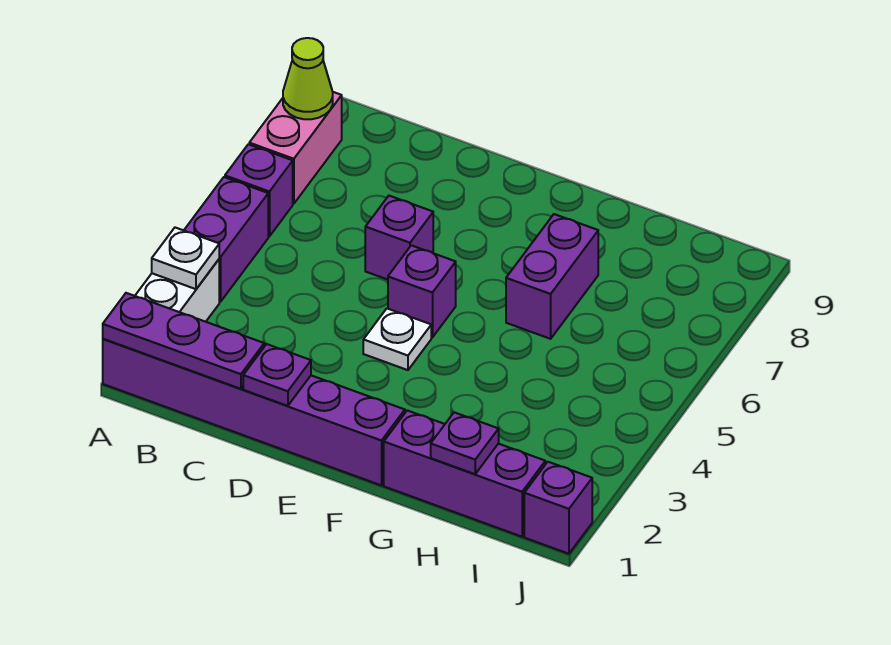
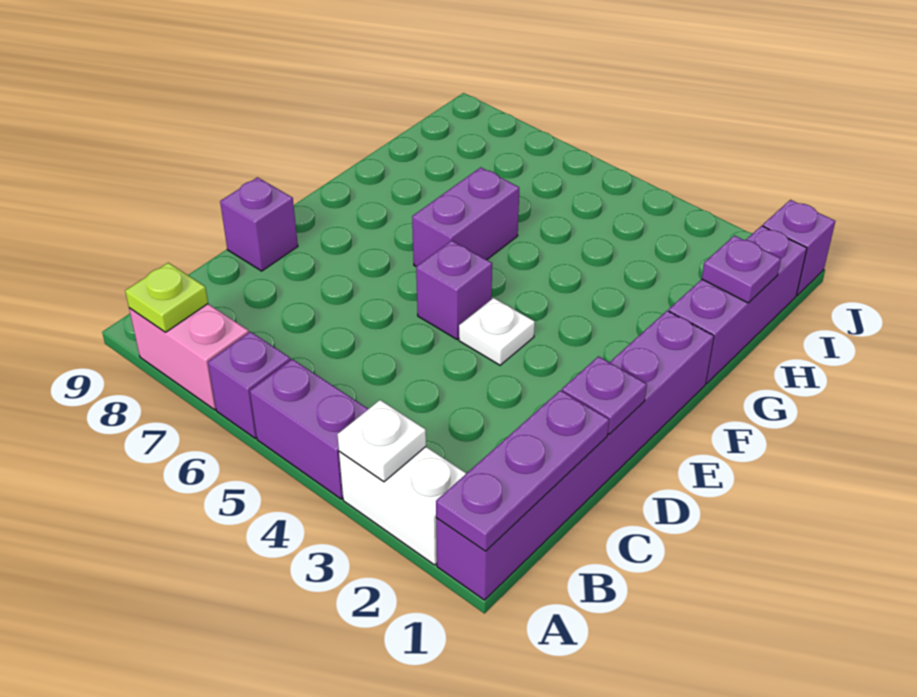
lime 1x1 cone [283,38,333,119] -> lime 1x1 plate [125,263,208,332]
purple 1x1 brick [365,196,433,280] -> purple 1x1 brick moved to [220,177,298,271]
purple 1x2 brick [506,214,598,339] -> purple 1x2 brick turned to [412,167,519,266]

